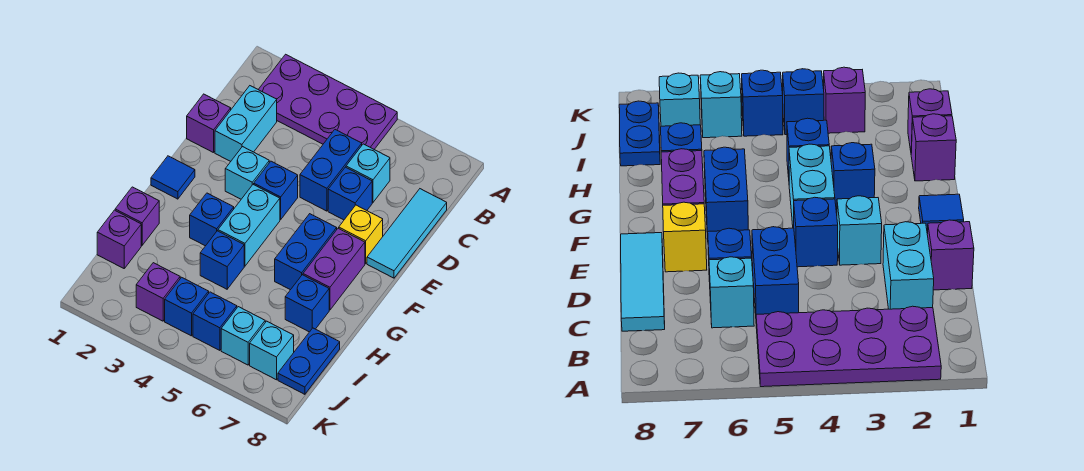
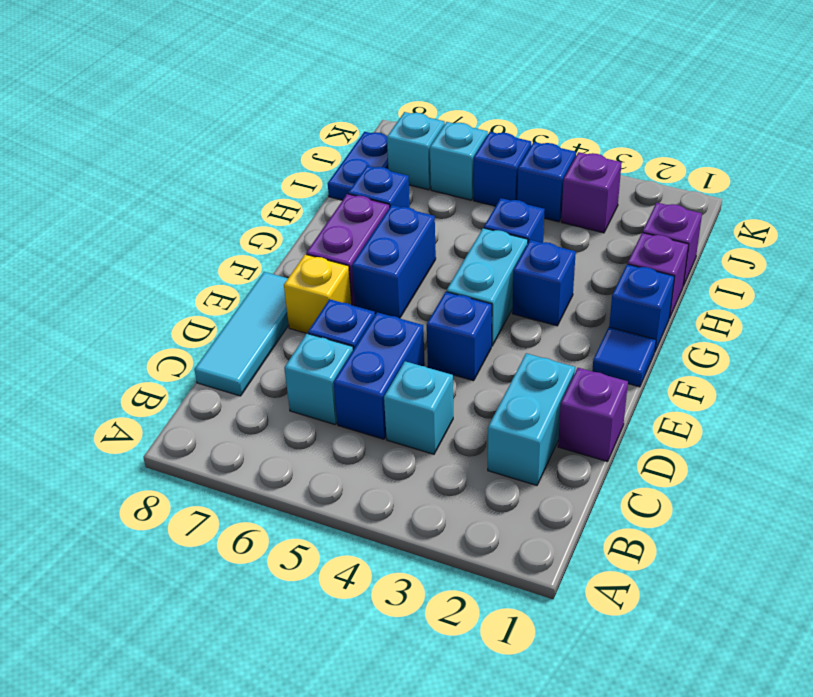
purple 2x4 plate [258,54,397,149] -> none
cyan 1x1 brick [225,147,269,199] -> cyan 1x1 brick moved to [384,361,453,454]
none -> blue 1x1 brick [609,264,674,351]

